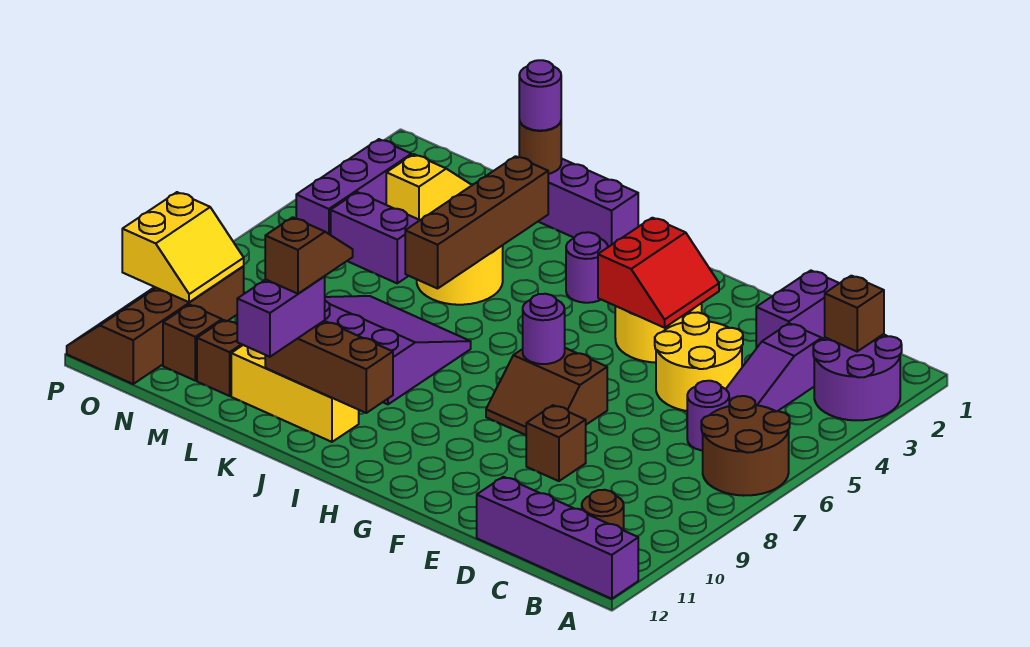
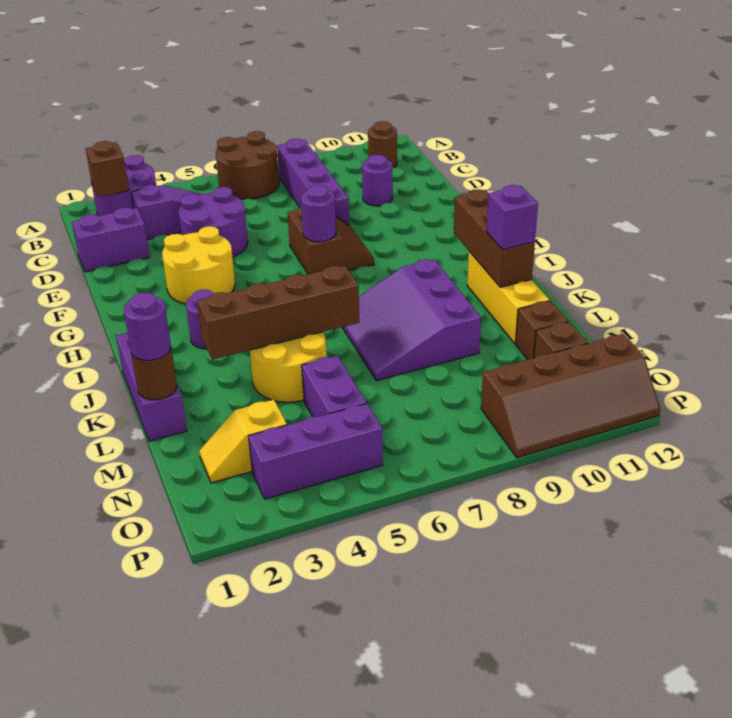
purple 1x4 brick [477,477,638,599] -> purple 1x4 brick moved to [277,139,349,225]
purple 1x1 round brick [687,381,729,450] -> purple 1x1 round brick moved to [362,155,393,206]
yellow 2x2 round brick [655,312,743,411] -> purple 2x2 round brick [179,187,248,257]
brown 1x1 brick [526,405,586,481] -> none
red 2x2 slope [598,218,719,328] -> none
brown 1x2 slope [265,217,353,294] -> none
purple 1x2 brick [237,277,325,357] -> purple 1x1 brick [486,185,538,250]
yellow 2x2 slope [122,192,244,302] -> none

